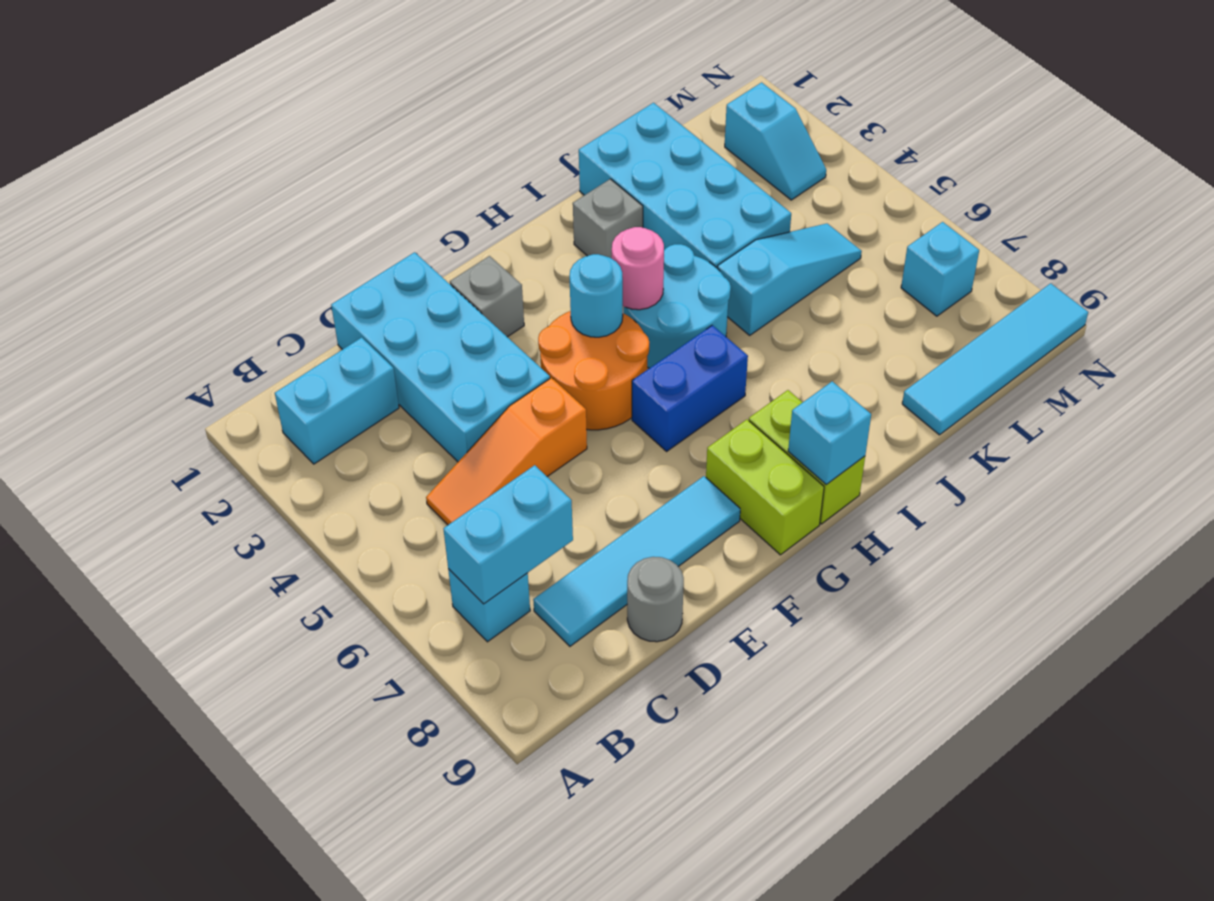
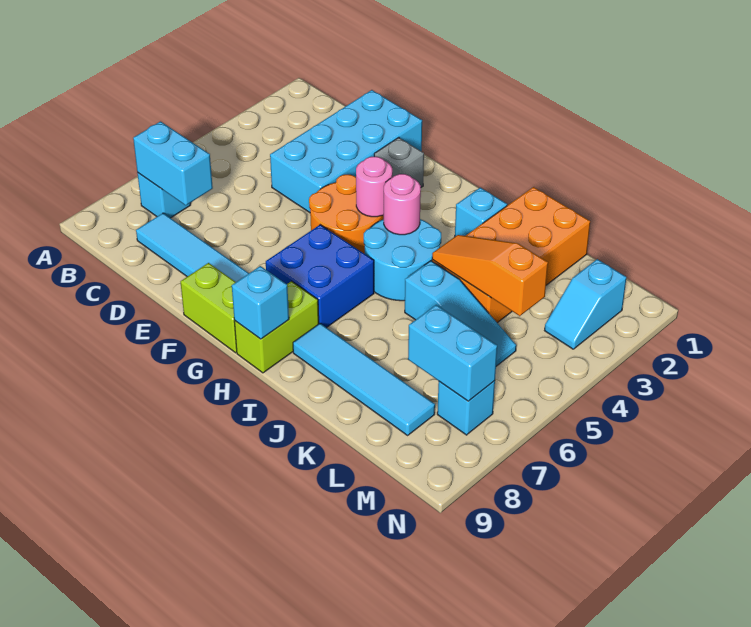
cyan 1x2 brick [275,337,399,464] -> cyan 1x2 brick moved to [408,305,497,401]
orange 1x3 slope [426,378,587,525] -> orange 1x3 slope moved to [432,235,548,316]
grey 1x1 round brick [627,557,684,642] -> none
cyan 1x1 round brick [569,254,623,337] -> pink 1x1 round brick [356,157,392,217]
blue 1x2 brick [632,325,748,451] -> blue 2x2 brick [266,225,374,328]
lime 1x2 brick [706,420,824,555] -> lime 1x2 brick turned to [181,263,237,353]
grey 1x1 brick [573,179,643,258] -> cyan 1x1 brick [455,187,507,236]
cyan 2x4 brick [579,103,791,268] -> orange 2x4 brick [432,187,590,323]
cyan 1x4 tile [902,283,1088,435] -> cyan 1x4 tile moved to [293,323,435,435]

